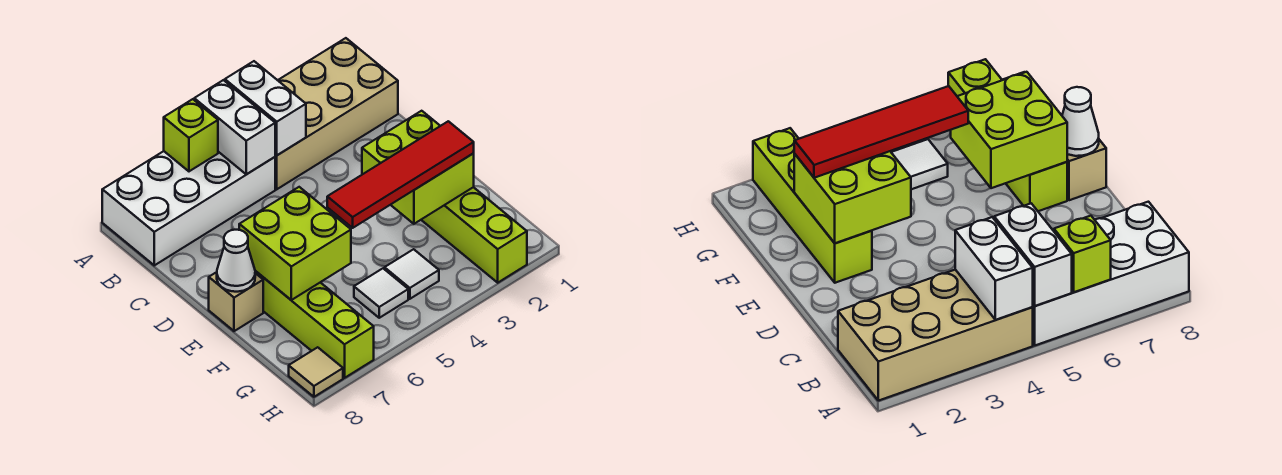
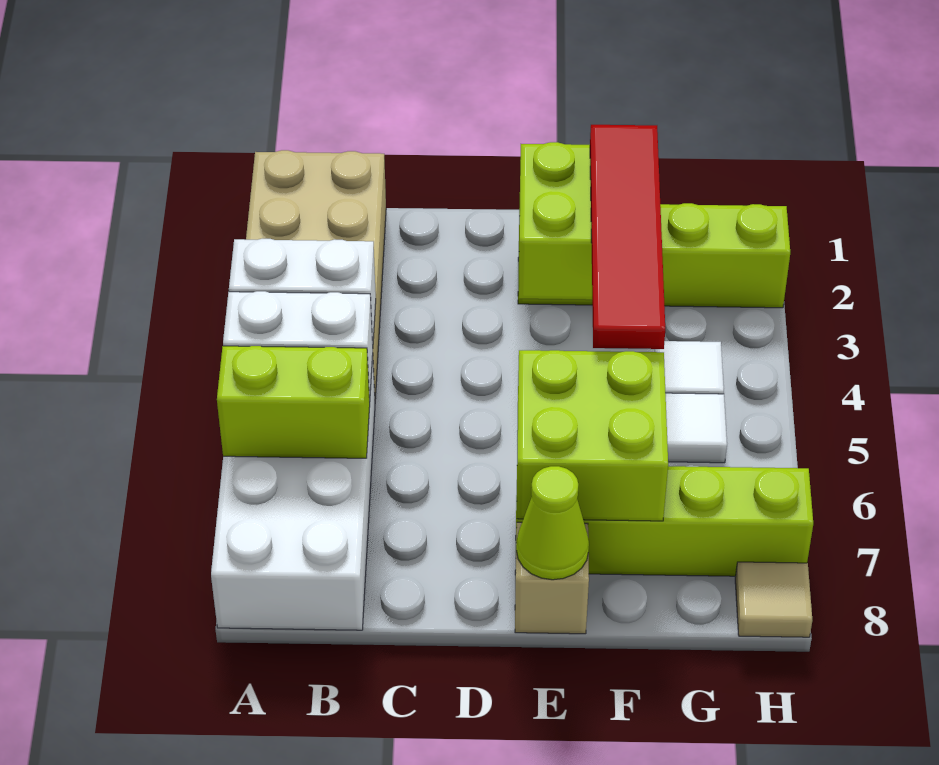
lime 1x1 brick [164,99,218,171] -> lime 1x2 brick [217,346,370,458]
white 1x1 cone [217,230,255,292] -> lime 1x1 cone [516,466,589,580]

